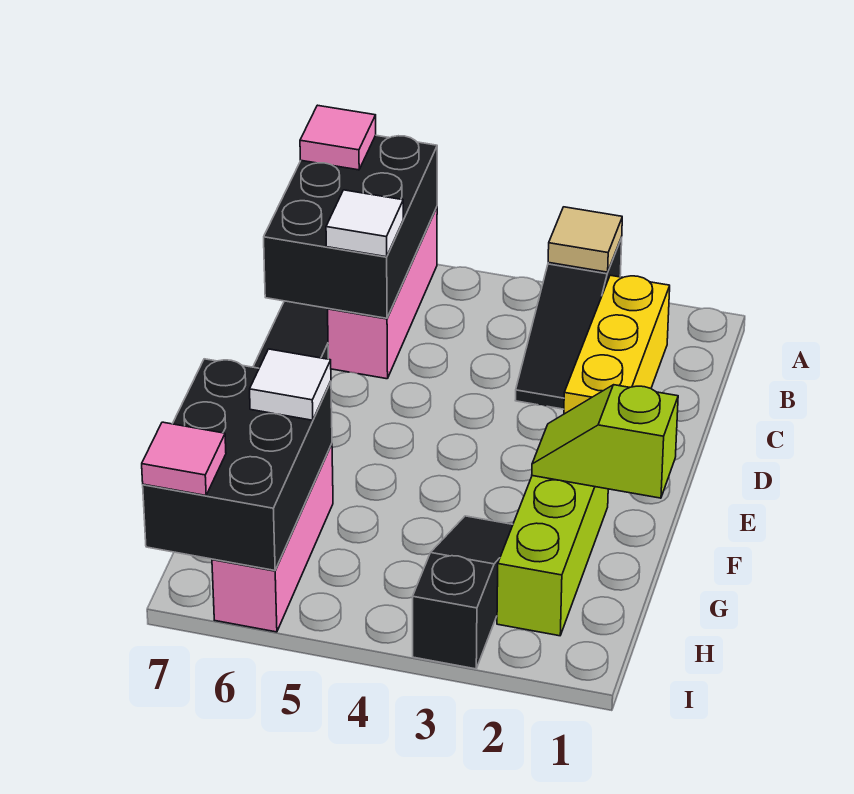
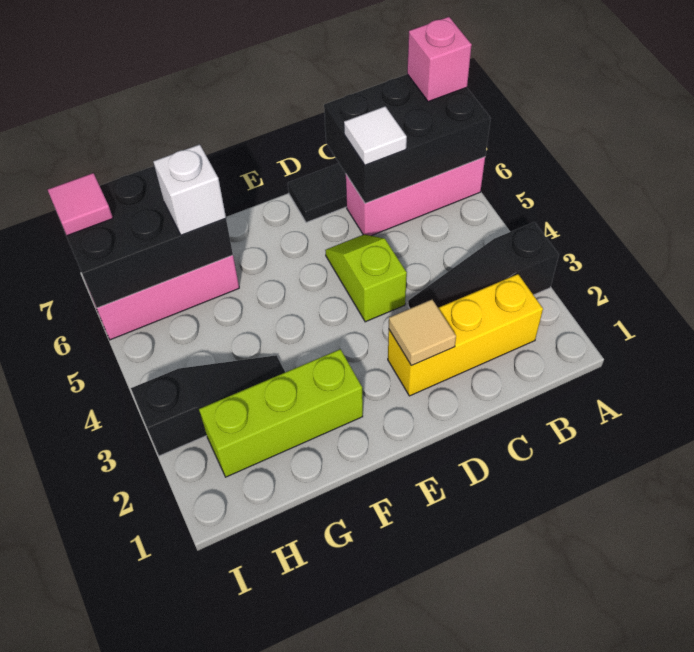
tan 1x1 tile [548,207,622,272] -> tan 1x1 tile moved to [389,300,456,366]
pink 1x1 tile [300,105,376,170] -> pink 1x1 brick [407,17,472,102]
lime 1x2 slope [532,385,678,498] -> lime 1x2 slope moved to [325,234,407,322]
white 1x1 tile [250,349,331,420] -> white 1x1 brick [153,144,226,235]

